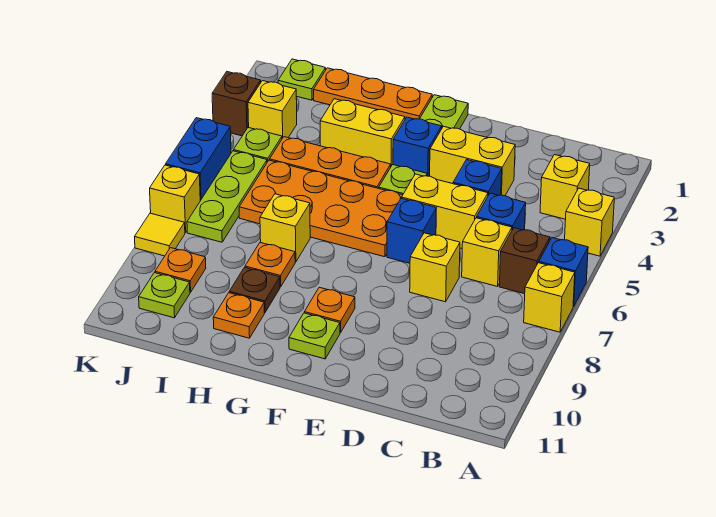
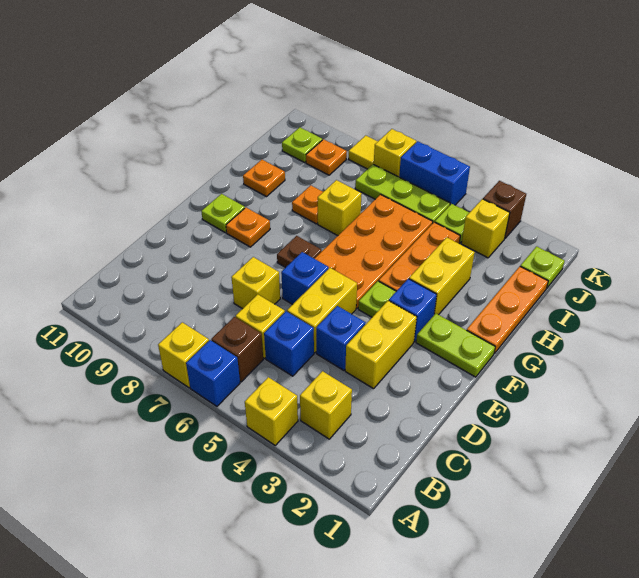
brown 1x1 plate [229,267,280,312] -> brown 1x1 plate moved to [277,236,322,268]

